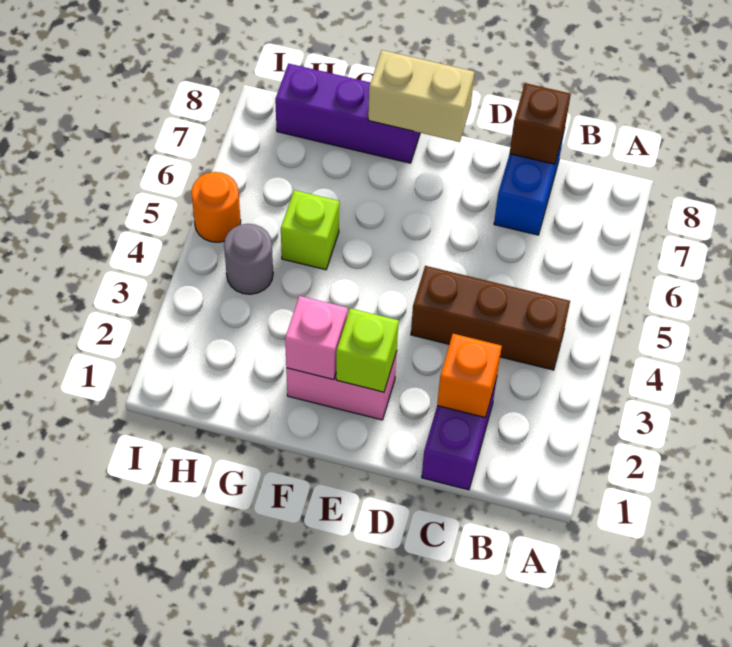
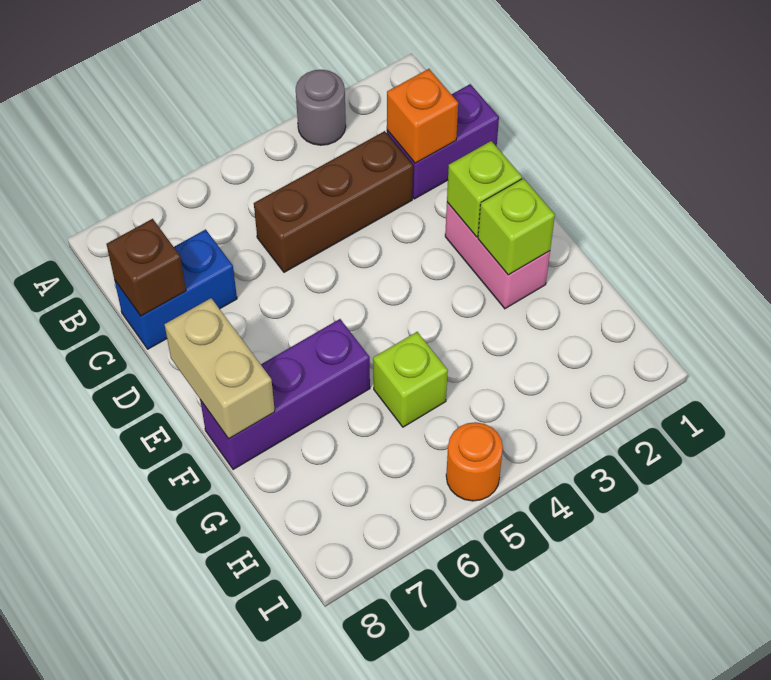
brown 1x3 brick [411,266,570,370] -> brown 1x3 brick turned to [254,131,413,272]
pink 1x1 brick [285,296,348,380] -> lime 1x1 brick [478,178,555,275]
purple 1x3 brick [275,63,420,163] -> purple 1x3 brick turned to [200,319,370,470]
grey 1x1 round brick [224,224,273,294] -> grey 1x1 round brick moved to [296,70,346,145]

